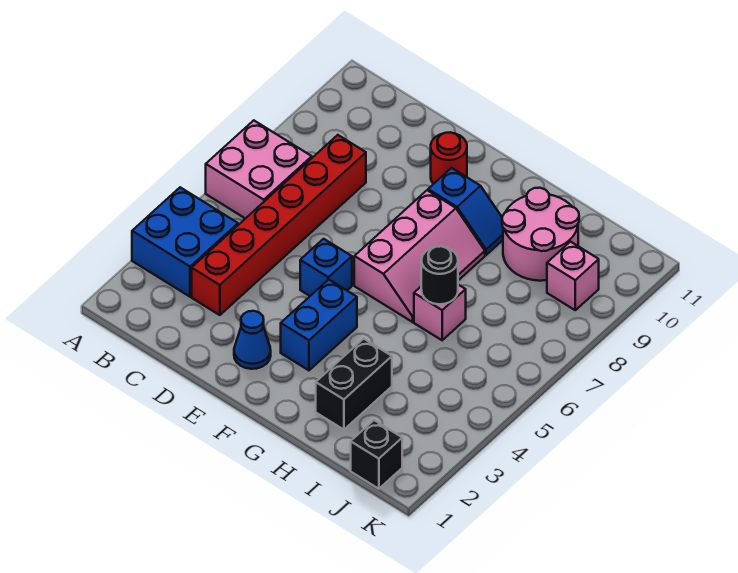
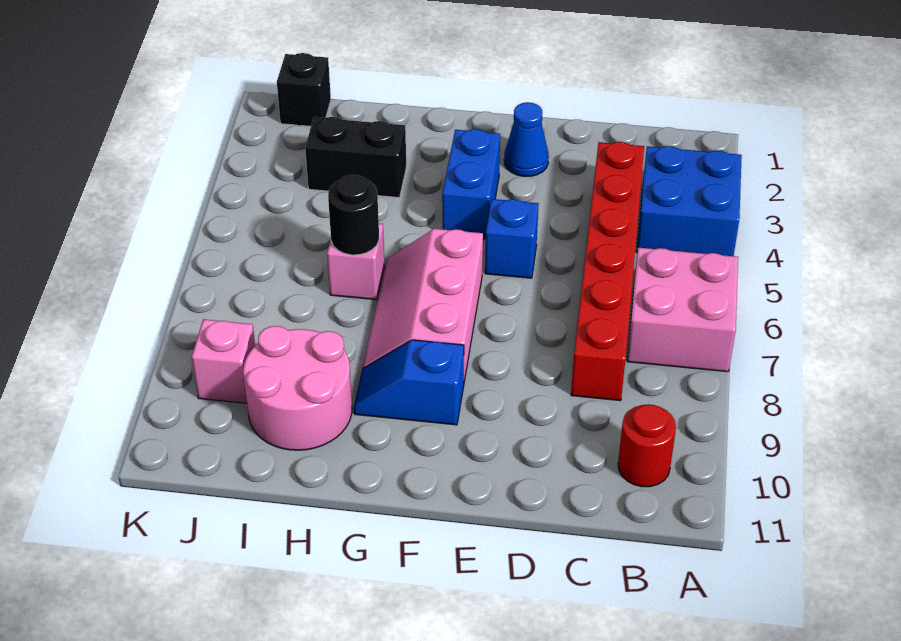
red 1x1 round brick [430,132,467,184] -> red 1x1 round brick moved to [618,404,676,487]
black 1x2 brick [316,339,392,430] -> black 1x2 brick turned to [305,117,406,198]

